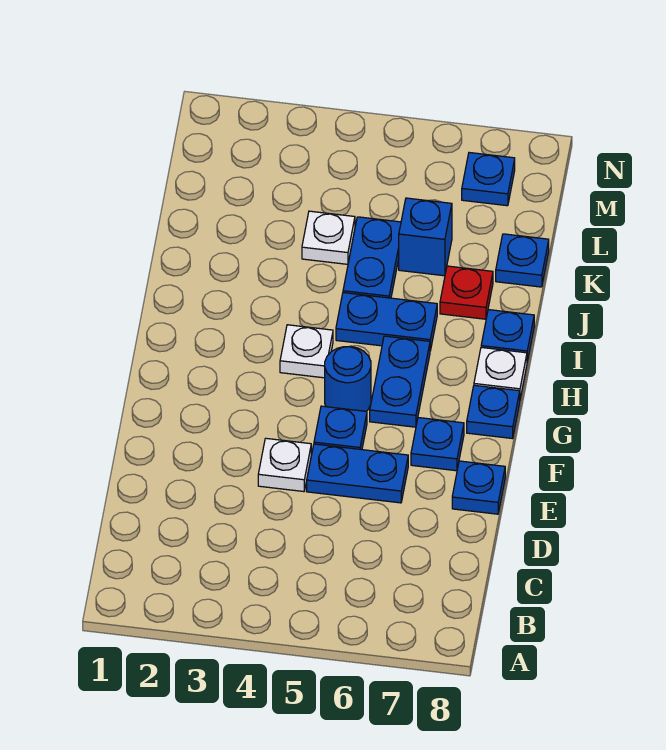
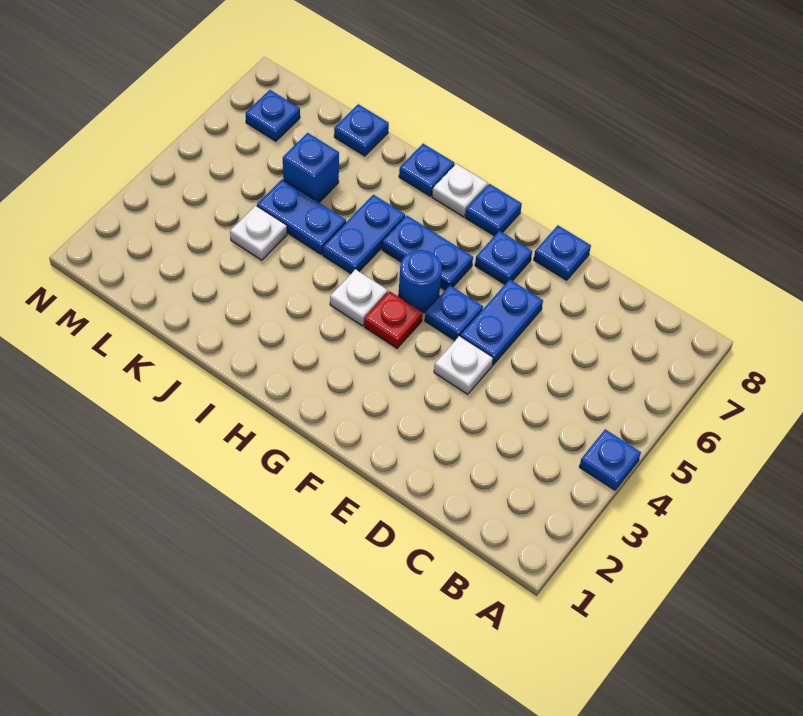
none -> blue 1x1 plate [579,429,641,490]
red 1x1 plate [440,266,493,319] -> red 1x1 plate moved to [364,291,422,348]

